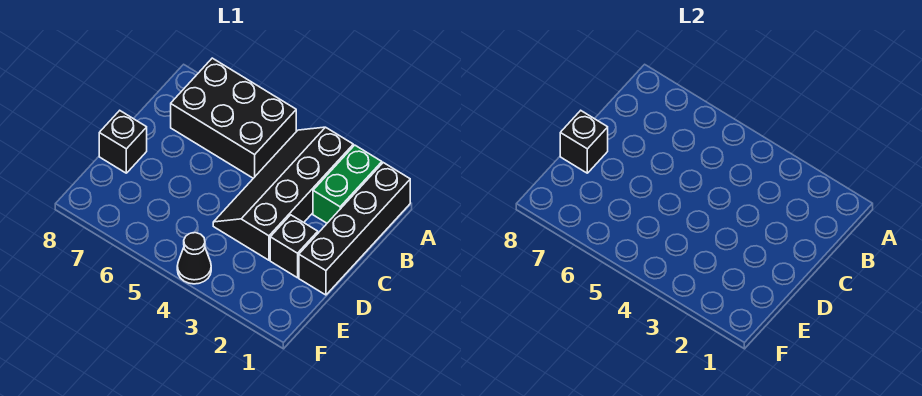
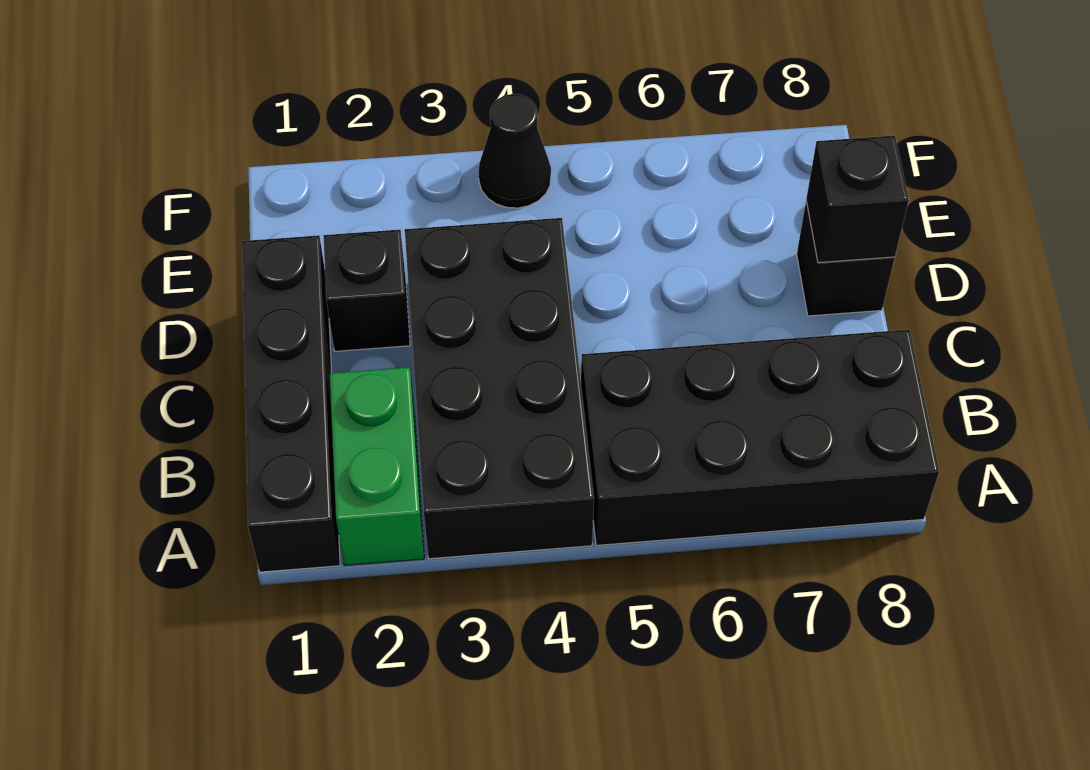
black 2x4 slope [213,127,353,260] -> black 2x4 brick [405,218,594,559]
black 2x3 brick [171,58,296,178] -> black 2x4 brick [581,330,939,545]

